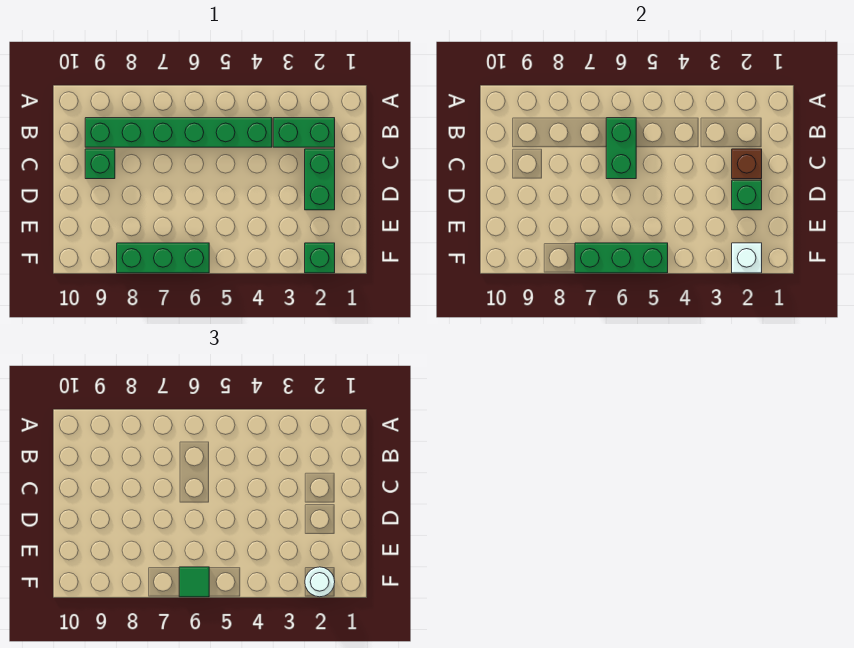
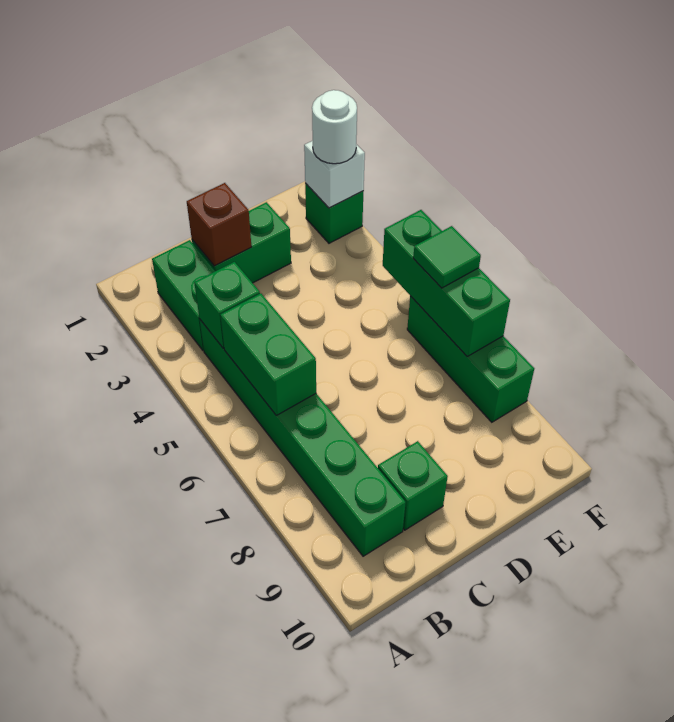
green 1x2 brick [606,118,636,179] -> green 1x2 brick turned to [220,293,316,415]
green 1x1 brick [732,180,762,210] -> green 1x1 brick moved to [194,262,260,348]

